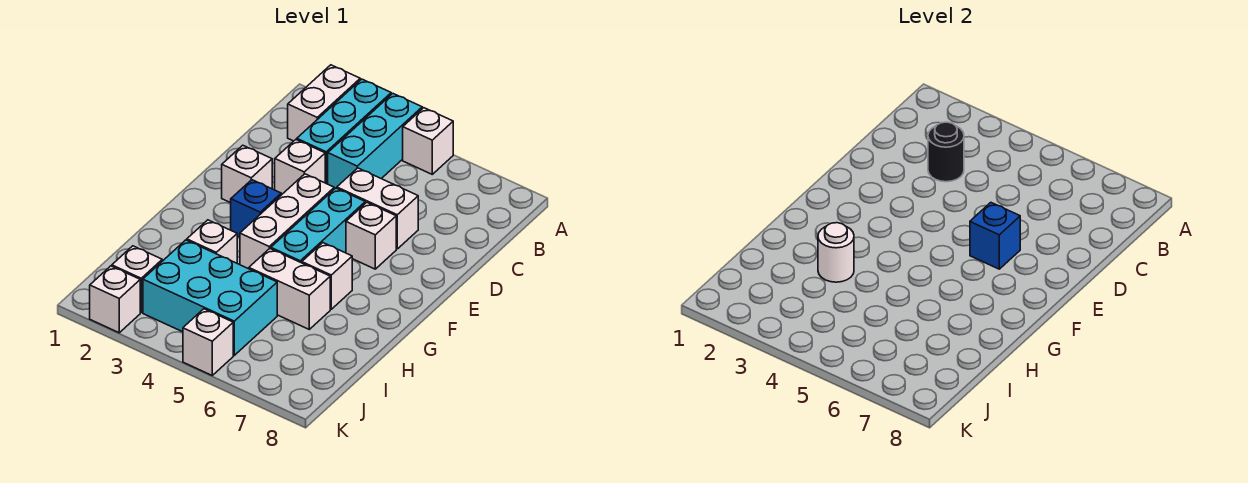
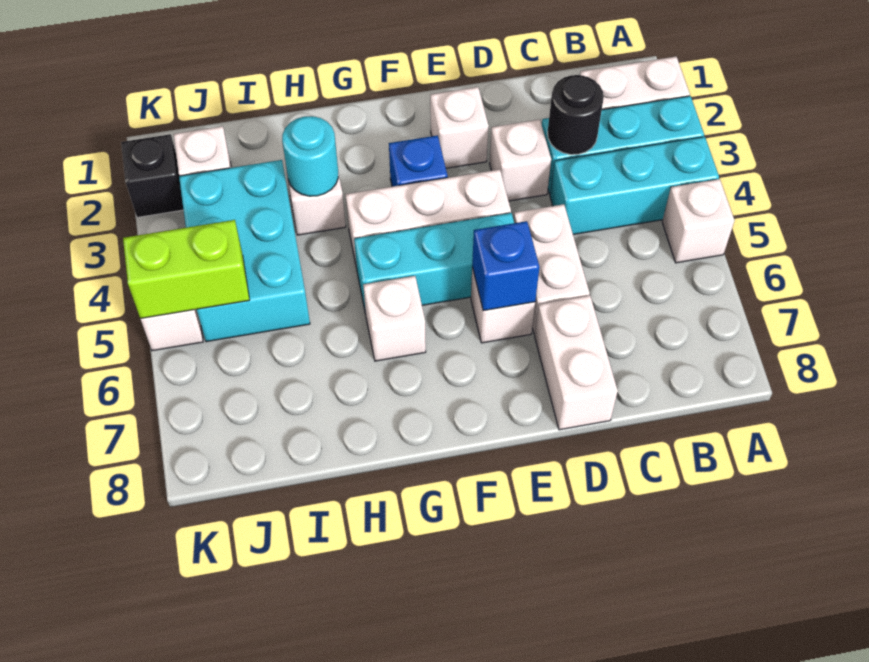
white 1x1 round brick [818,223,854,282] -> cyan 1x1 round brick [282,116,338,196]
white 1x2 brick [249,249,330,329] -> white 1x2 brick moved to [535,295,618,430]
none -> lime 1x2 brick [123,220,249,319]
white 1x1 brick [90,266,140,333] -> black 1x1 brick [121,134,183,217]

